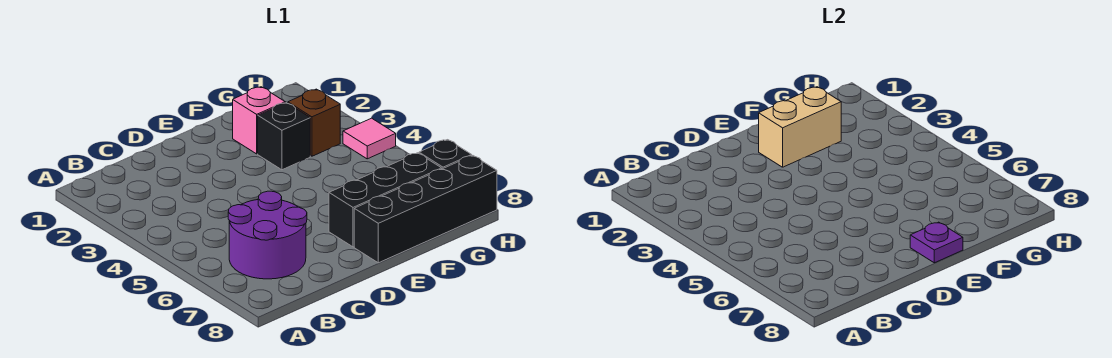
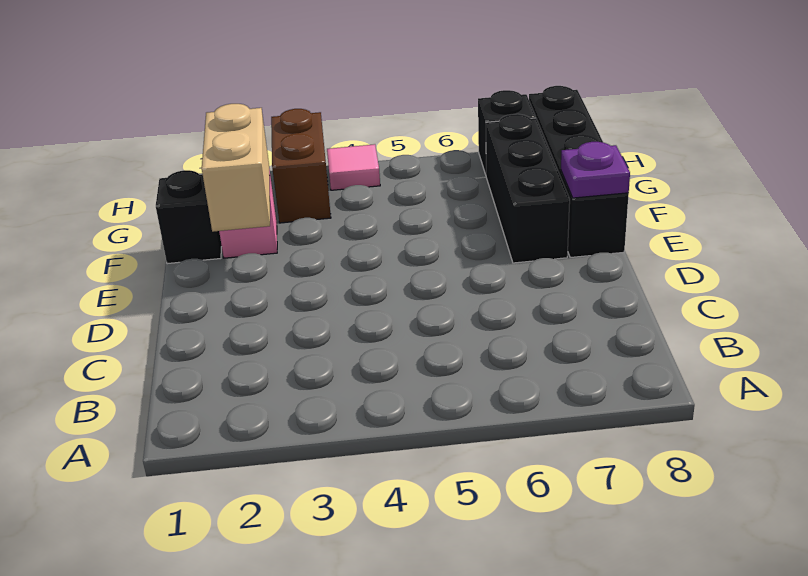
purple 2x2 round brick [228,191,307,279] -> none
black 1x1 brick [258,103,310,170] -> black 1x1 brick moved to [156,170,222,264]
brown 1x1 brick [288,89,340,156] -> brown 1x2 brick [271,109,331,223]

